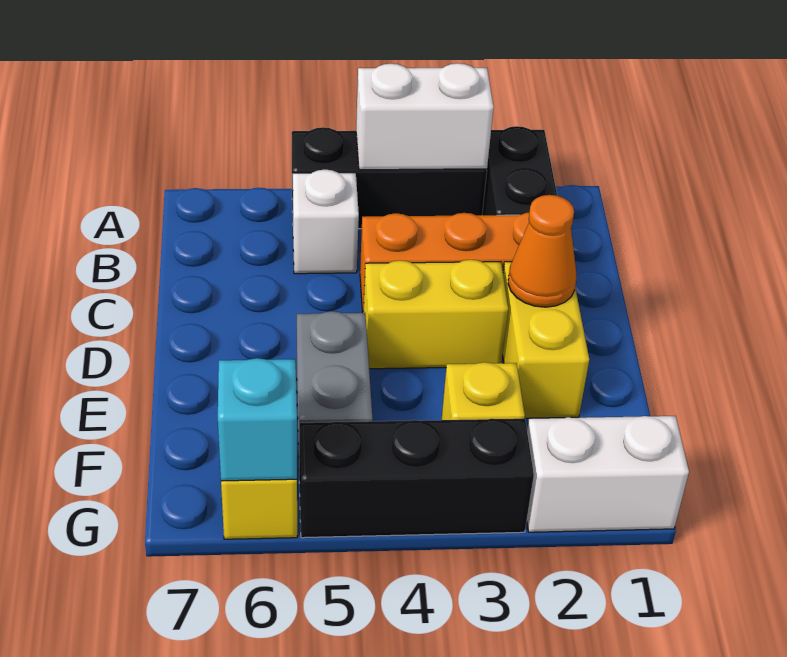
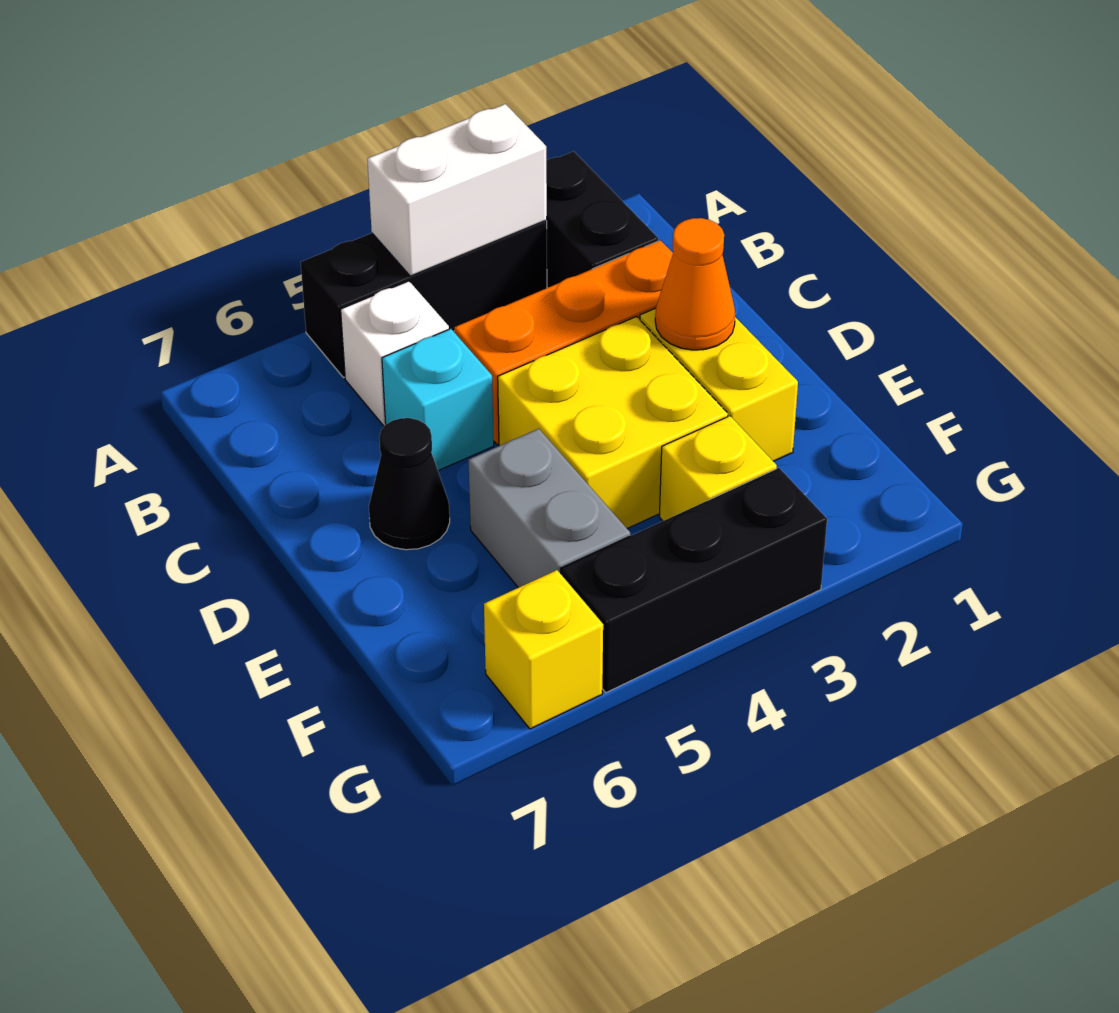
yellow 1x2 brick [363,260,508,369] -> yellow 2x2 brick [498,317,728,528]
none -> black 1x1 cone [369,418,450,550]
white 1x2 brick [527,416,689,532] -> none
cyan 1x1 brick [218,358,297,481] -> cyan 1x1 brick moved to [382,329,494,471]

